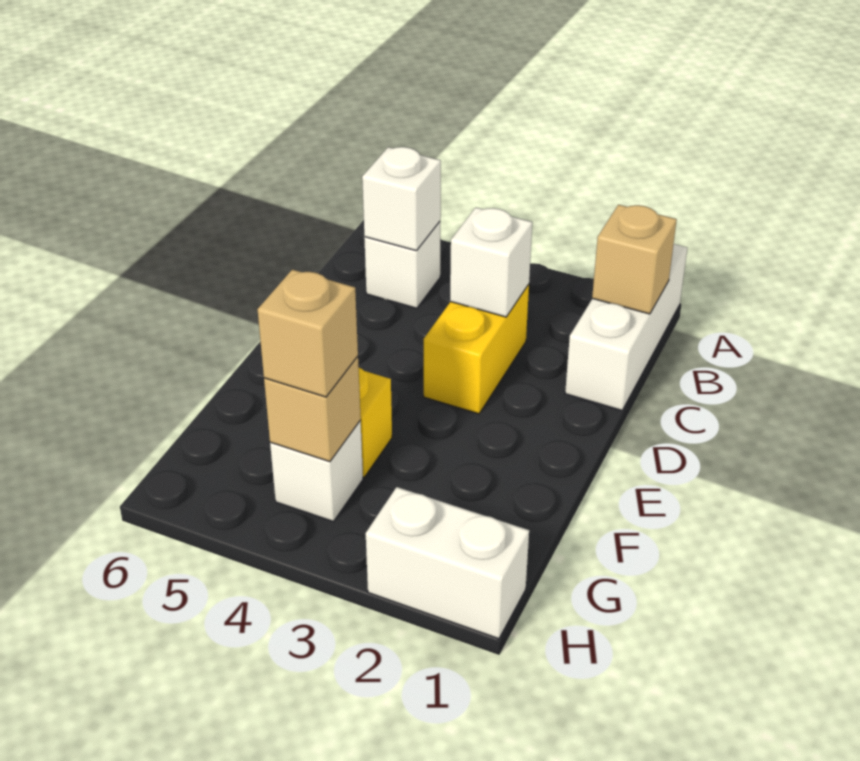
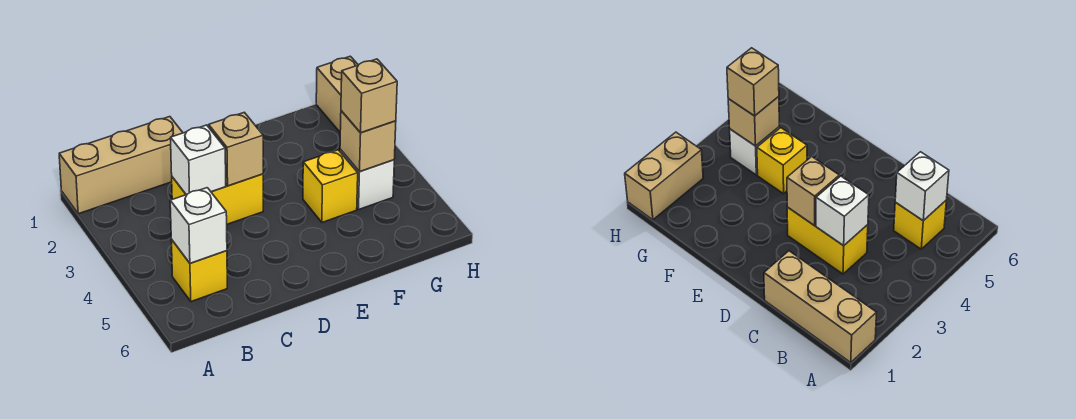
white 1x3 brick [565,244,687,410] -> tan 1x3 brick [59,117,183,214]
tan 1x1 brick [592,205,677,314] -> tan 1x1 brick moved to [209,112,263,186]
white 1x1 brick [364,222,440,308] -> yellow 1x1 brick [171,240,227,302]
white 1x2 brick [366,487,529,639] -> tan 1x2 brick [316,56,358,132]

